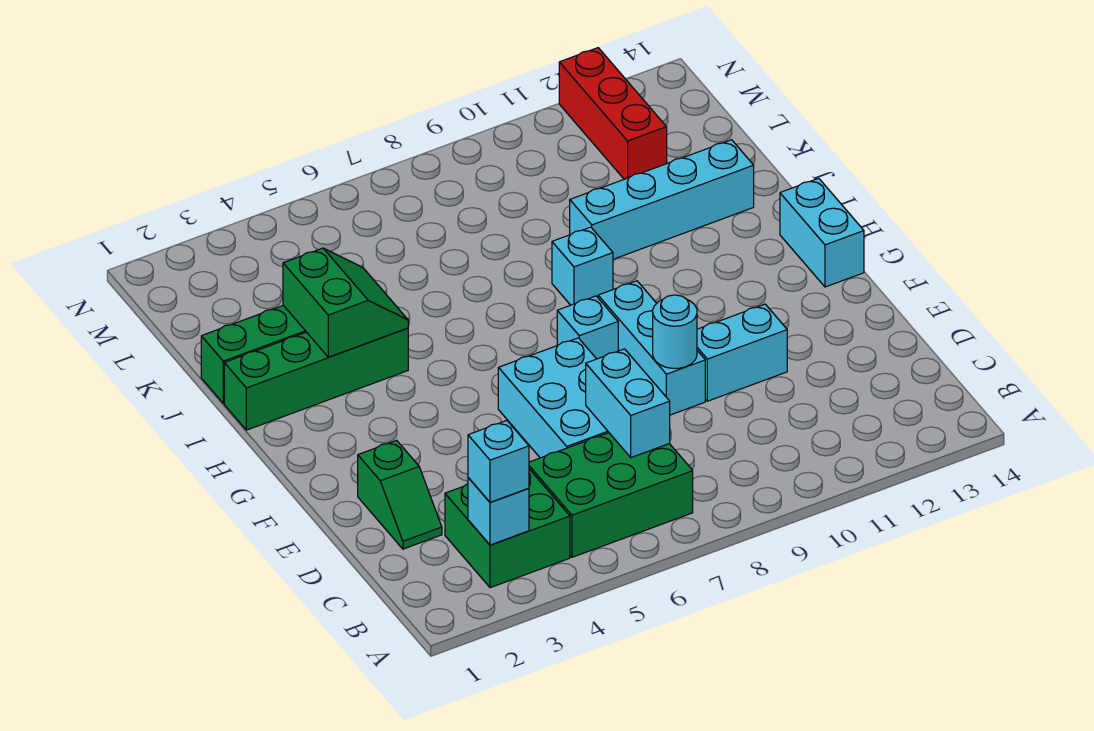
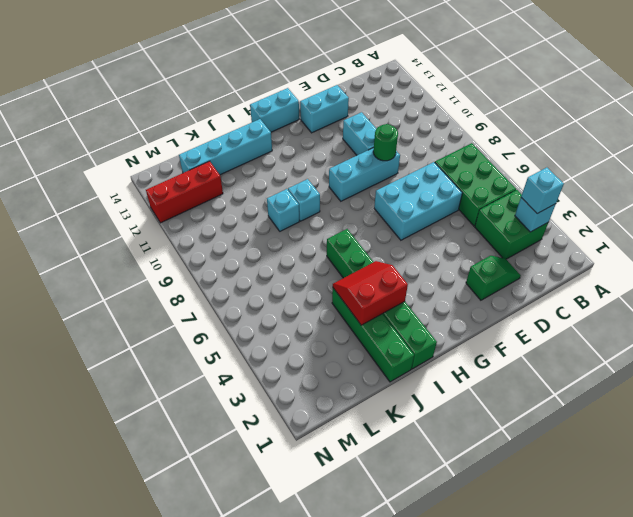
cyan 1x2 brick [586,349,670,458] -> cyan 1x2 brick moved to [300,85,349,133]
cyan 1x1 round brick [653,295,697,368] -> green 1x1 round brick [373,124,398,161]
cyan 1x1 brick [557,296,618,359] -> cyan 1x1 brick moved to [267,189,299,231]
green 1x4 brick [224,328,408,430] -> green 1x6 brick [327,229,437,369]
green 2x2 slope [283,248,408,357] -> red 2x2 slope [333,261,408,325]
cyan 1x4 brick [570,140,754,259] -> cyan 1x4 brick turned to [179,119,272,175]

